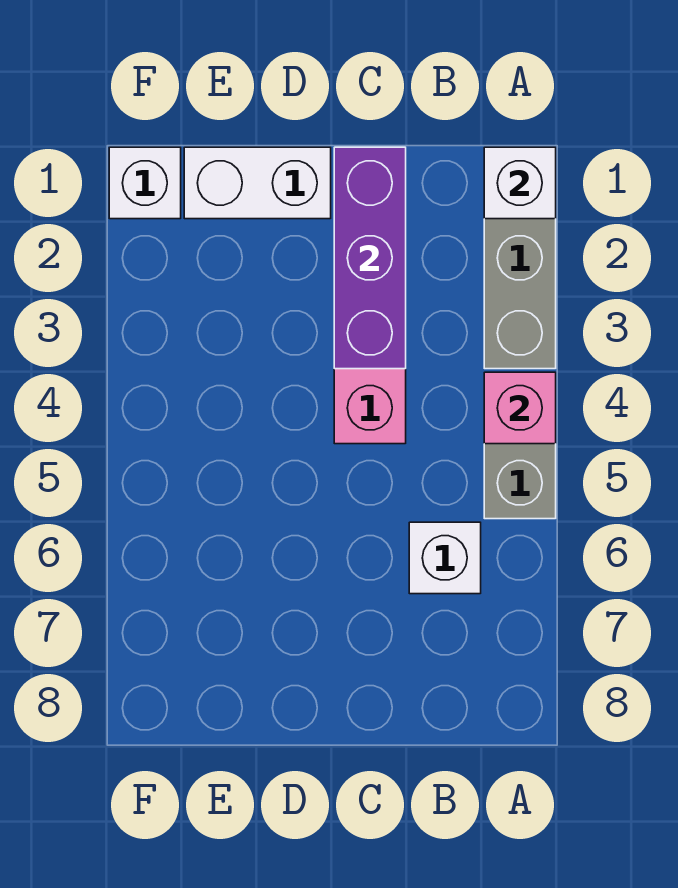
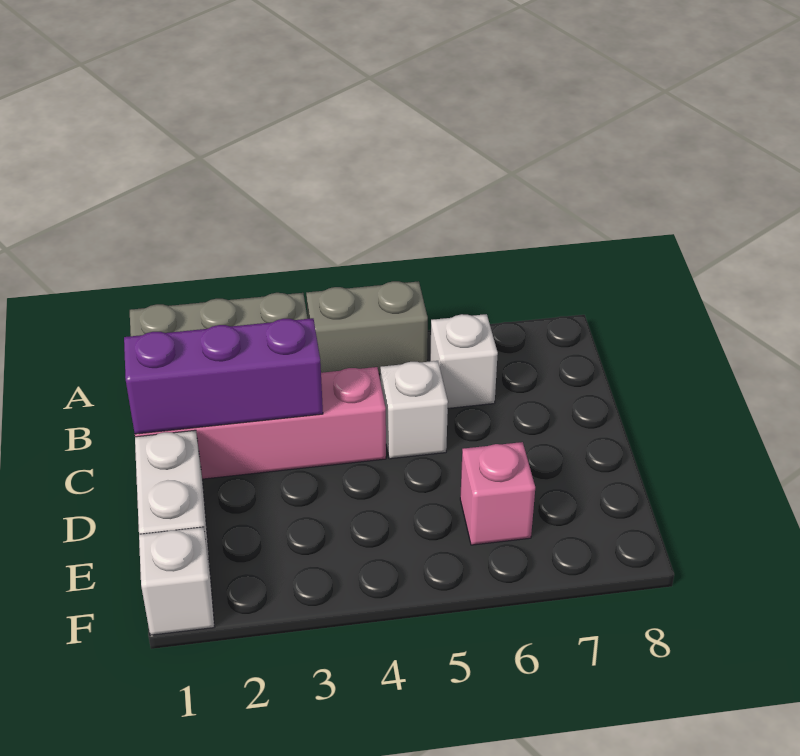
white 1x1 brick [484,147,556,219] -> white 1x1 brick moved to [380,361,448,459]
pink 1x1 brick [484,372,556,444] -> pink 1x1 brick moved to [460,442,535,545]

